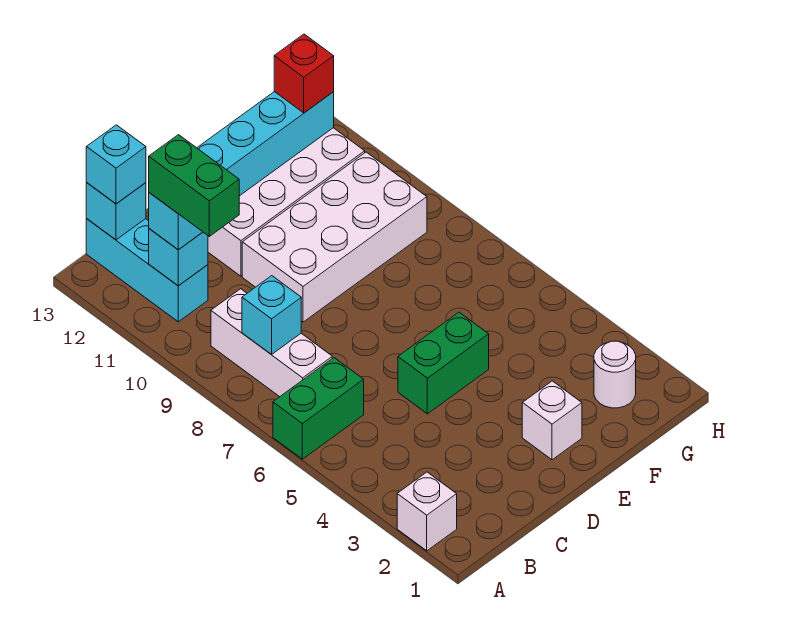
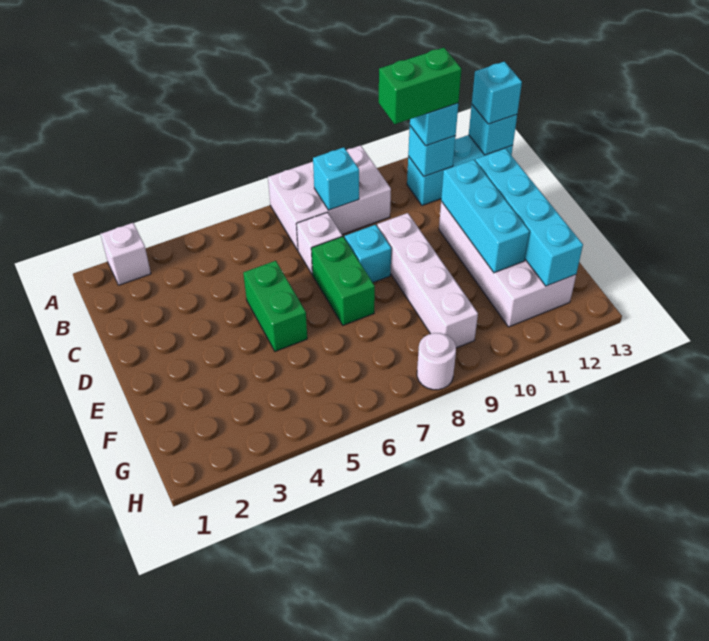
green 1x2 brick [273,358,364,459] -> green 1x2 brick moved to [311,236,375,325]
white 1x3 brick [211,289,332,397] -> white 2x3 brick [268,145,391,250]
none -> cyan 1x1 brick [345,225,391,282]
white 2x4 brick [242,152,427,322] -> white 1x4 brick [377,213,478,348]
none -> cyan 1x3 brick [441,160,530,273]
white 1x1 brick [522,381,582,460] -> white 1x1 brick moved to [296,212,342,275]
white 1x1 round brick [594,341,636,408] -> white 1x1 round brick moved to [417,333,456,390]
red 1x1 brick [274,34,334,113] -> none

